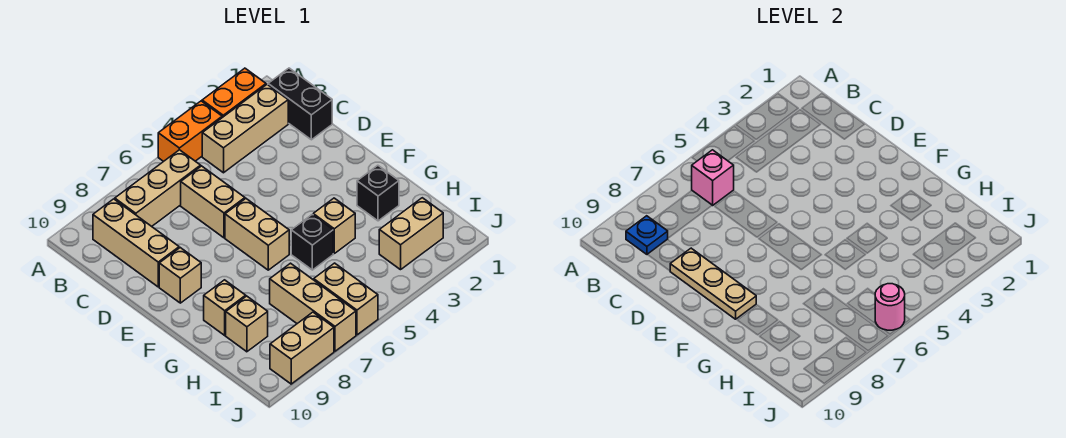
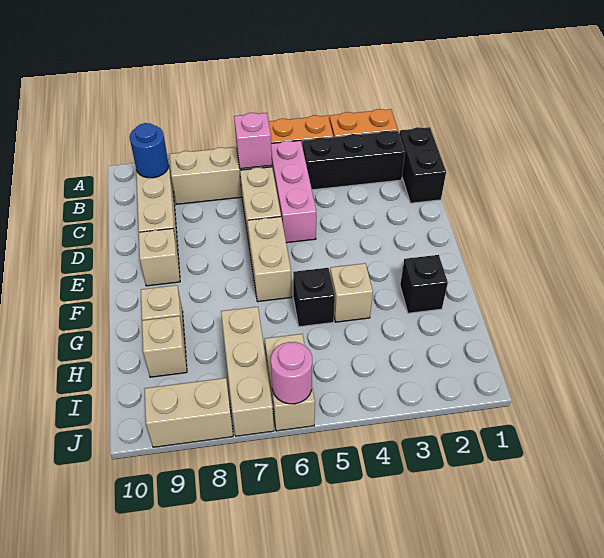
tan 1x3 brick [202,85,288,173] -> black 1x3 brick [303,131,405,190]
none -> pink 1x3 brick [271,140,316,243]
blue 1x1 plate [626,216,668,255] -> blue 1x1 round brick [130,123,169,178]
tan 1x3 plate [670,248,756,319] -> none
tan 1x2 brick [379,198,443,270] -> none

